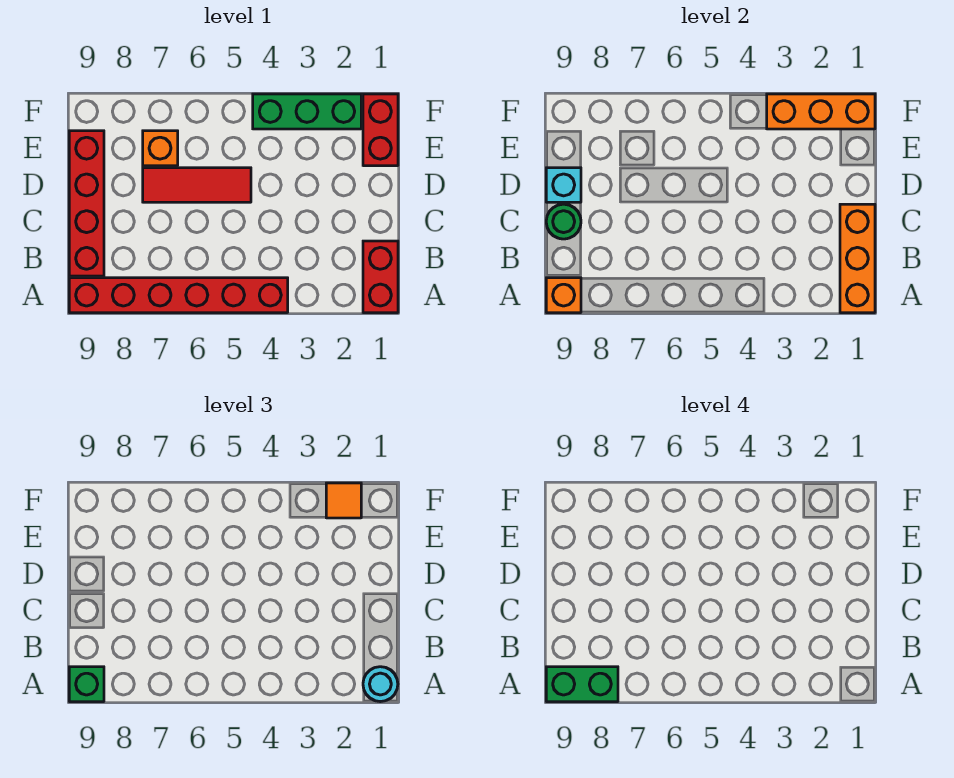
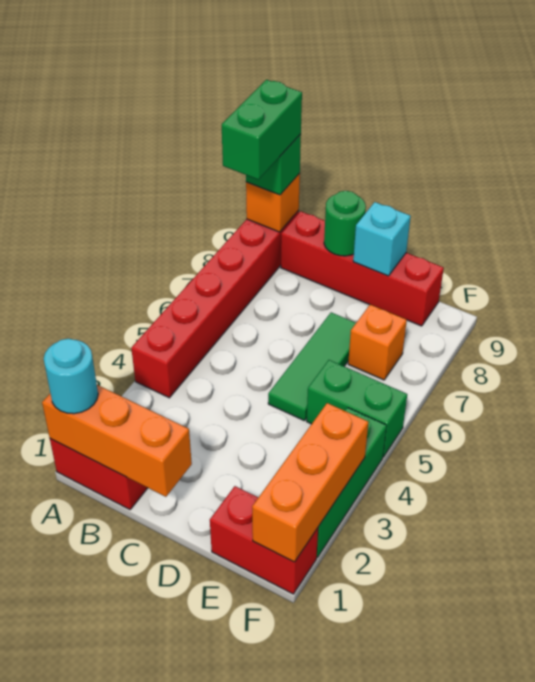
red 1x3 tile [143,168,251,202] -> green 1x3 tile [268,312,356,421]
none -> green 1x2 brick [307,360,407,457]
orange 1x1 tile [326,483,361,518] -> none

